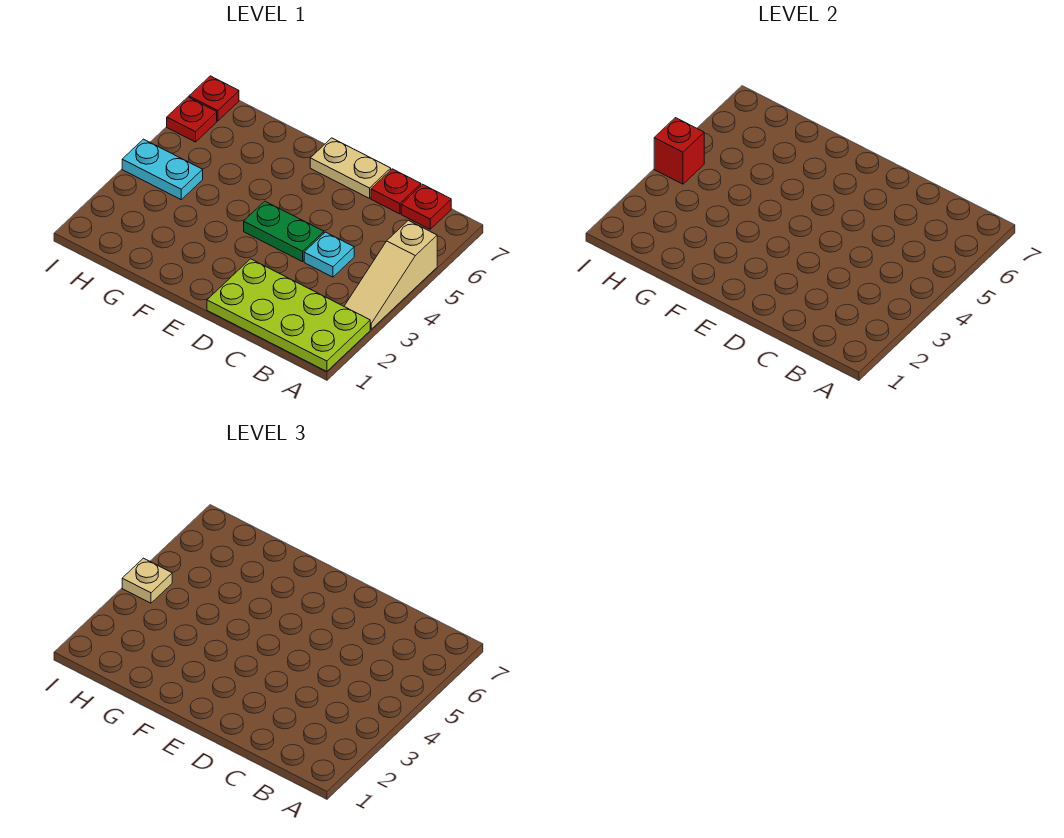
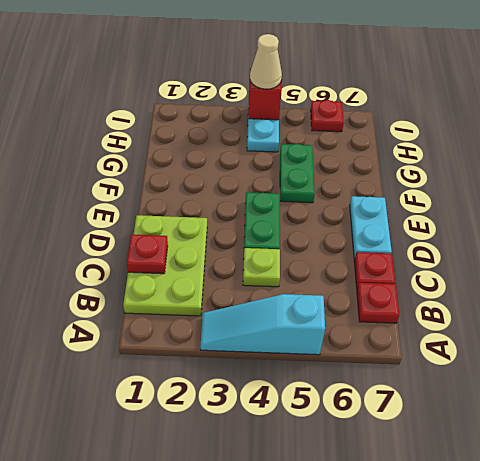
lime 2x4 plate [207,259,370,371] -> lime 2x3 plate [123,215,207,316]
tan 1x3 slope [344,220,437,329] -> cyan 1x3 slope [201,294,325,355]
cyan 1x1 plate [304,232,354,277] -> lime 1x1 plate [243,248,280,287]
tan 1x2 plate [310,138,391,198] -> cyan 1x2 plate [350,196,392,259]
none -> green 1x2 plate [280,144,315,203]
tan 1x1 plate [122,558,172,603] -> tan 1x1 cone [250,34,282,89]
red 1x1 plate [189,76,239,121] -> red 1x1 plate moved to [127,234,168,274]

